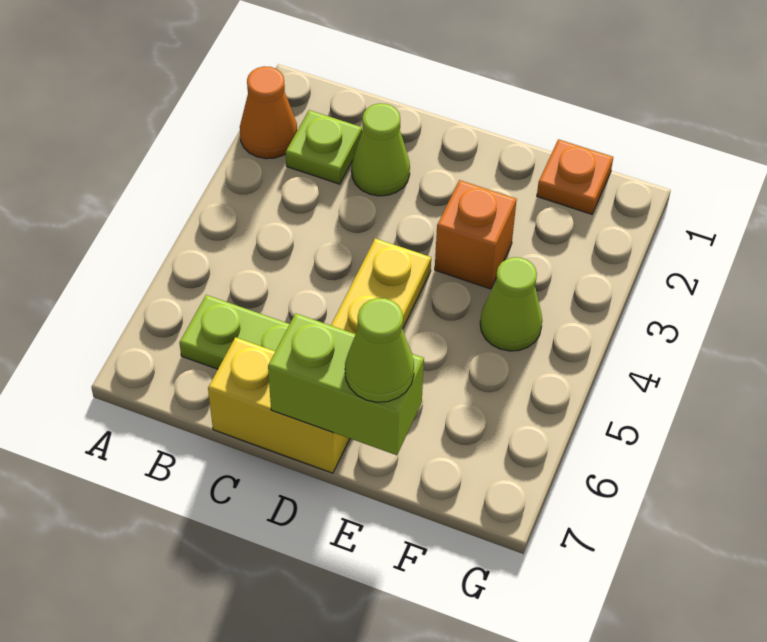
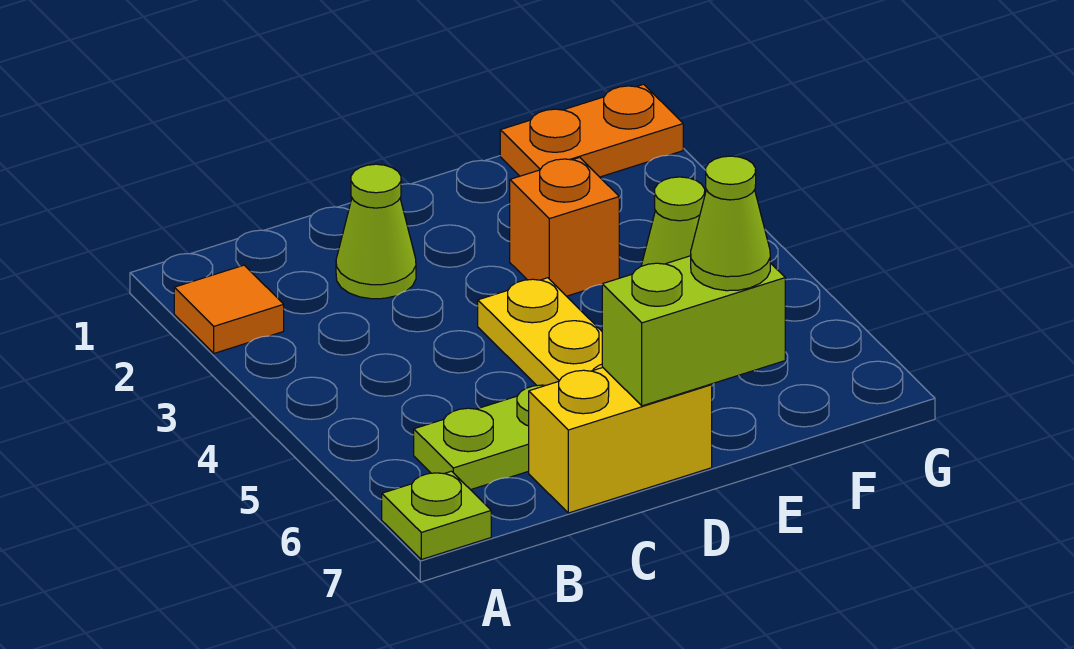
orange 1x1 cone [240,66,297,159] -> orange 1x1 tile [174,265,284,353]
lime 1x1 plate [286,110,362,184] -> lime 1x1 plate moved to [382,471,491,559]
orange 1x1 plate [537,139,613,214] -> orange 1x2 plate [500,84,683,177]

